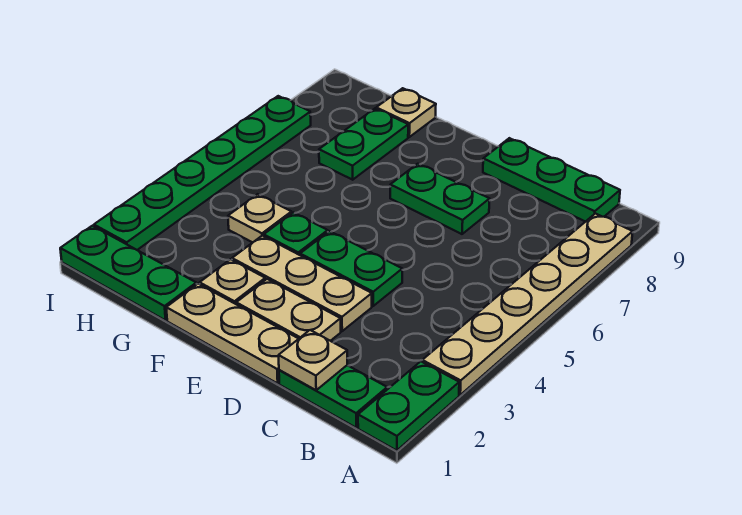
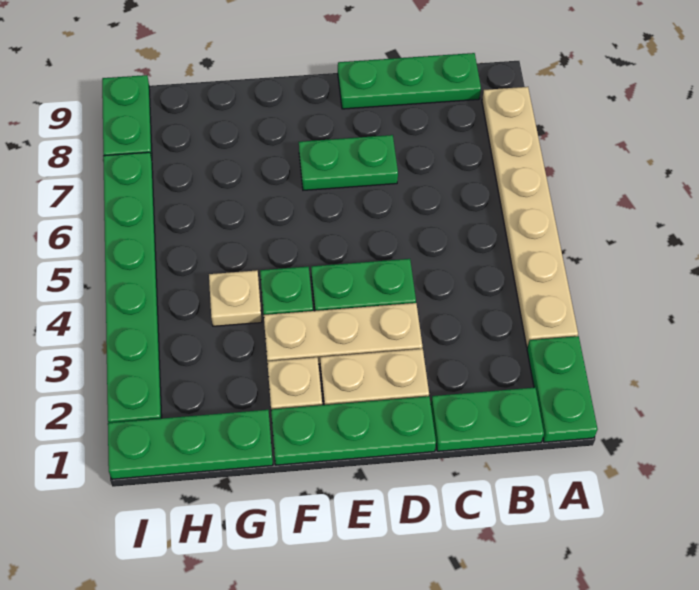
tan 1x1 plate [279,330,347,390] -> none
tan 1x3 plate [166,284,298,383] -> green 1x3 plate [271,396,436,465]
green 1x2 plate [319,109,408,180] -> green 1x2 plate moved to [102,75,152,159]
tan 1x1 plate [376,88,436,137] -> none

